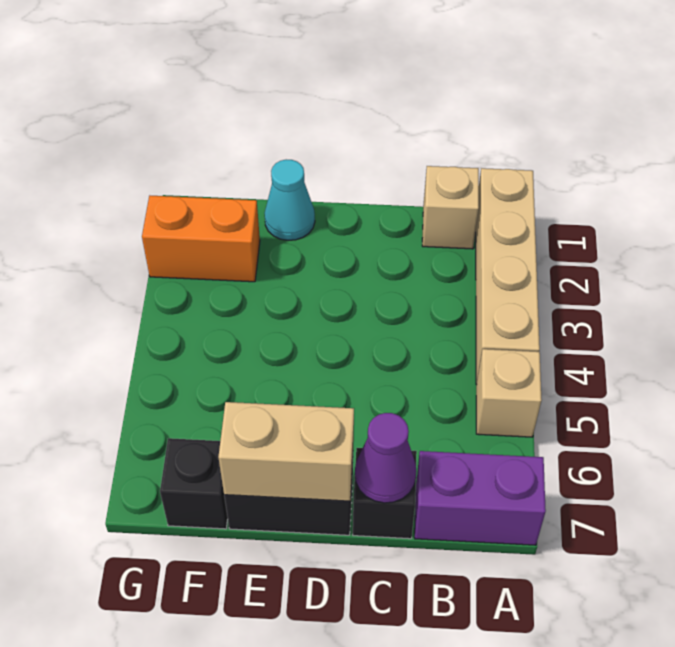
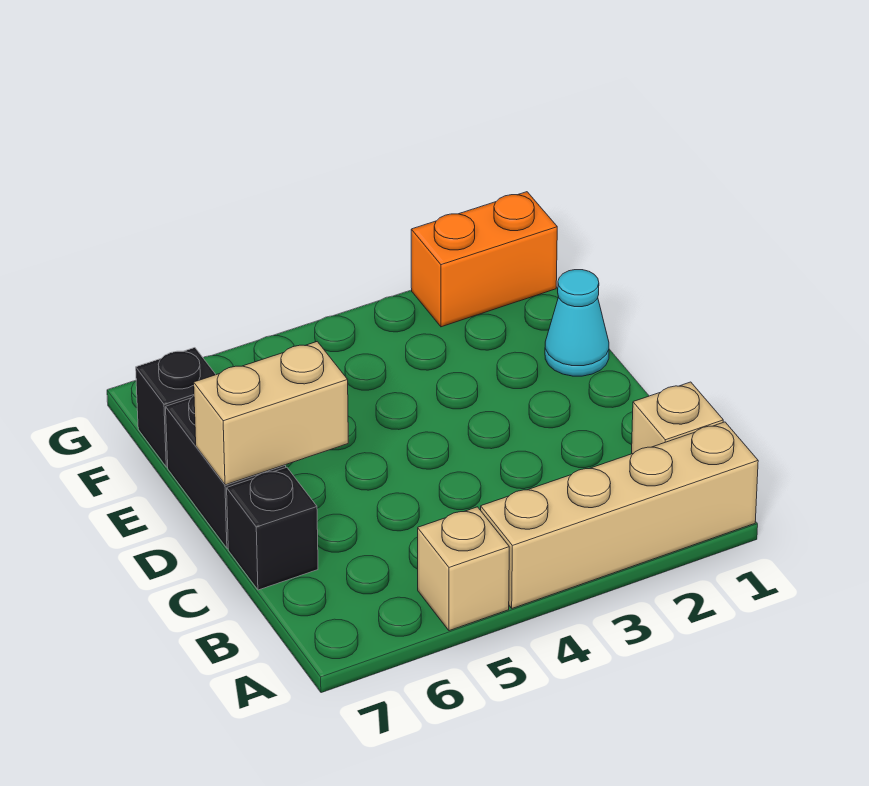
purple 1x2 brick [415,451,546,545] -> none
purple 1x1 cone [355,413,416,503] -> none
tan 1x2 brick [218,402,354,501] -> tan 1x2 brick turned to [194,342,348,485]
orange 1x2 brick [142,196,260,282] -> orange 1x2 brick turned to [411,192,557,327]

